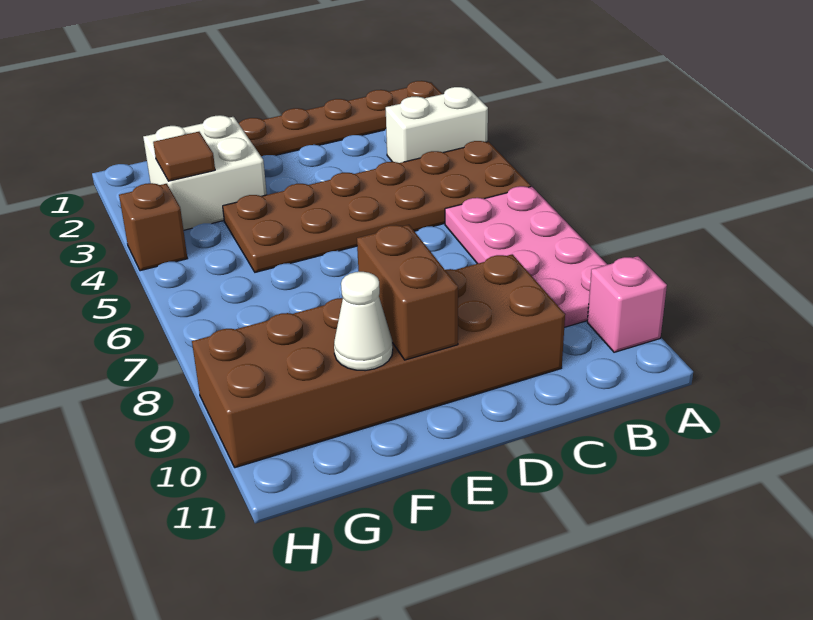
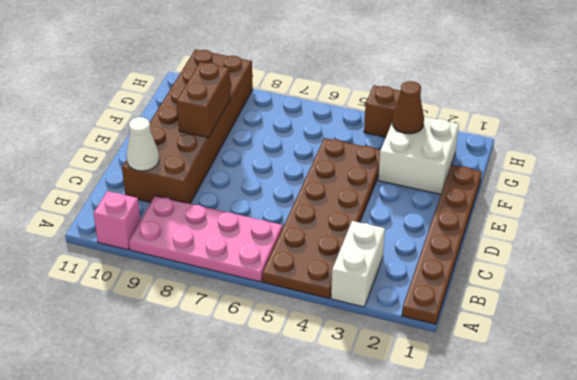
brown 1x2 brick [357,225,458,360] -> brown 1x2 brick turned to [177,62,231,138]
white 1x1 cone [334,272,393,371] -> white 1x1 cone moved to [126,117,159,171]
brown 1x1 tile [153,132,215,181] -> brown 1x1 cone [392,81,424,134]

